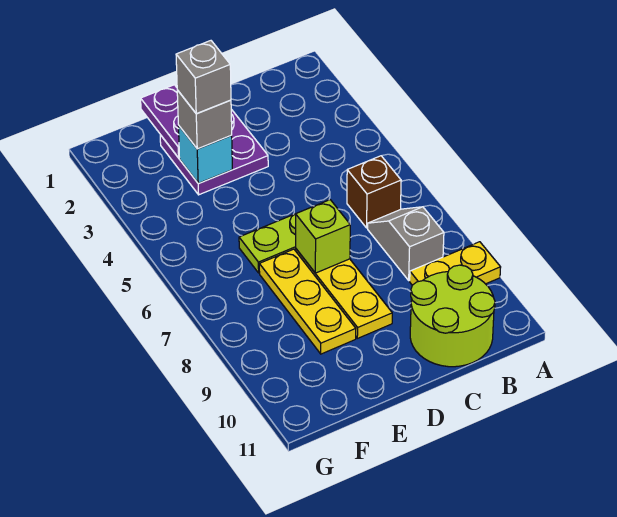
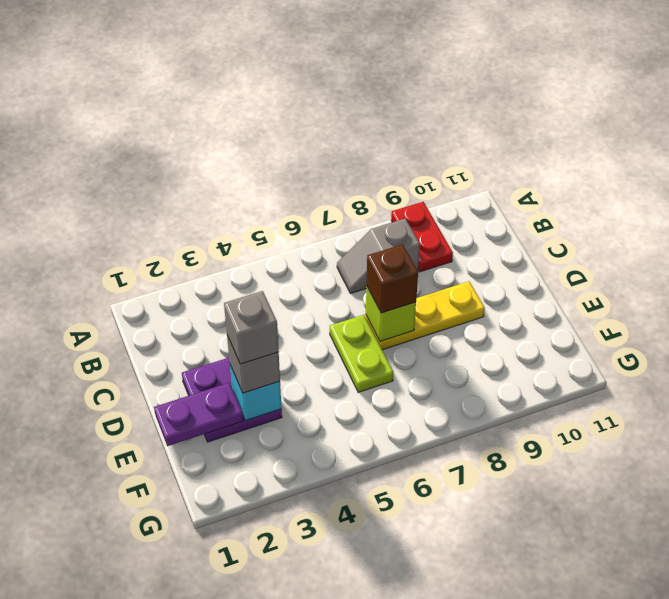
yellow 1x2 plate [410,242,501,285] -> red 1x2 plate [391,202,453,272]
brown 1x1 brick [347,156,401,228] -> brown 1x1 brick moved to [366,244,418,313]
lime 2x2 round brick [410,265,495,367] -> none
yellow 1x3 plate [259,249,356,354] -> none

